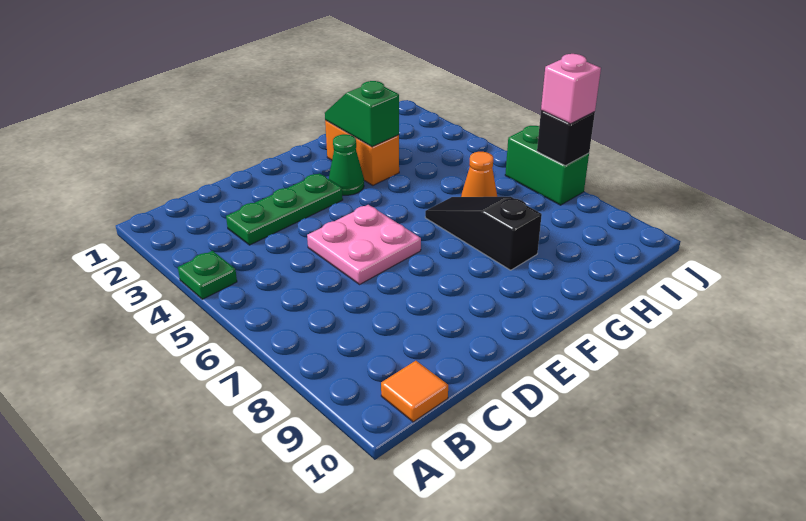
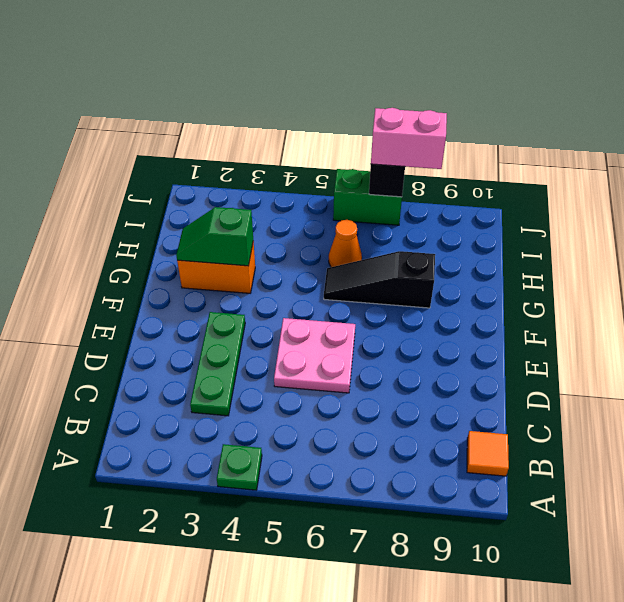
green 1x1 cone [329,134,364,195] -> none
pink 1x1 brick [541,54,601,124] -> pink 1x2 brick [371,108,447,169]

